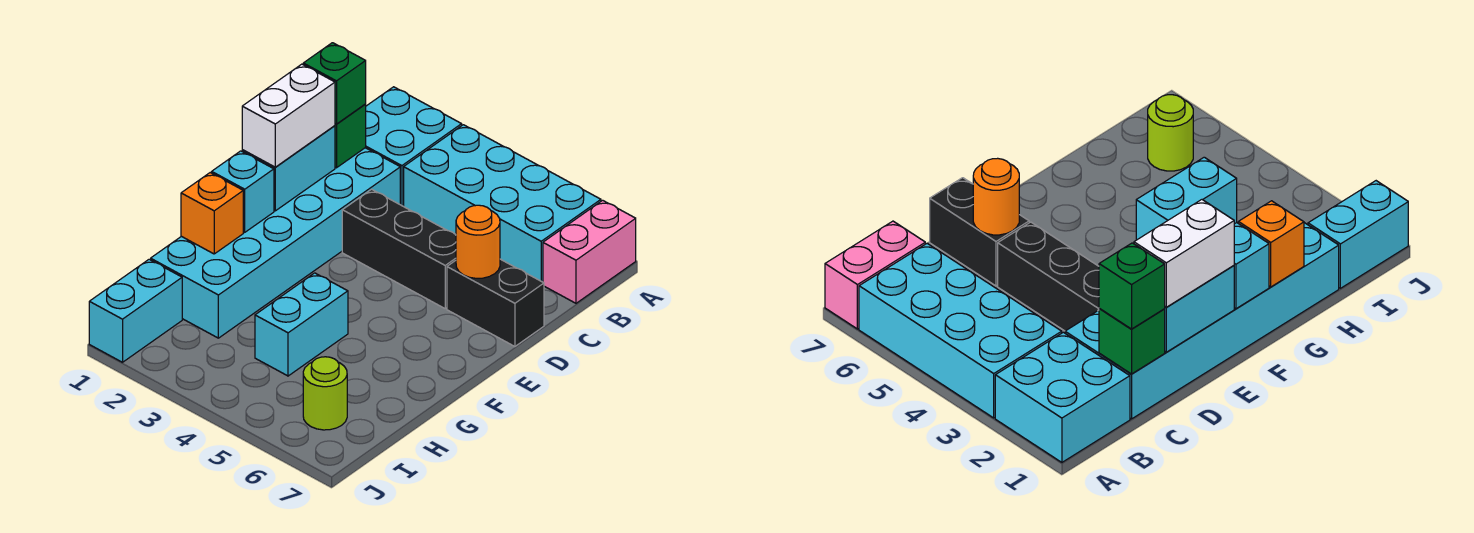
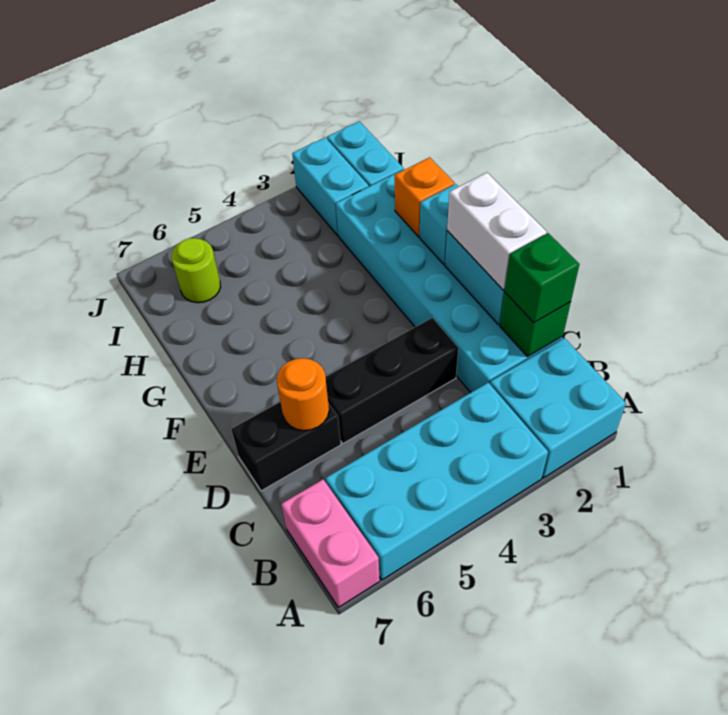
cyan 1x2 brick [255,273,348,376] -> cyan 1x2 brick moved to [292,138,369,235]

